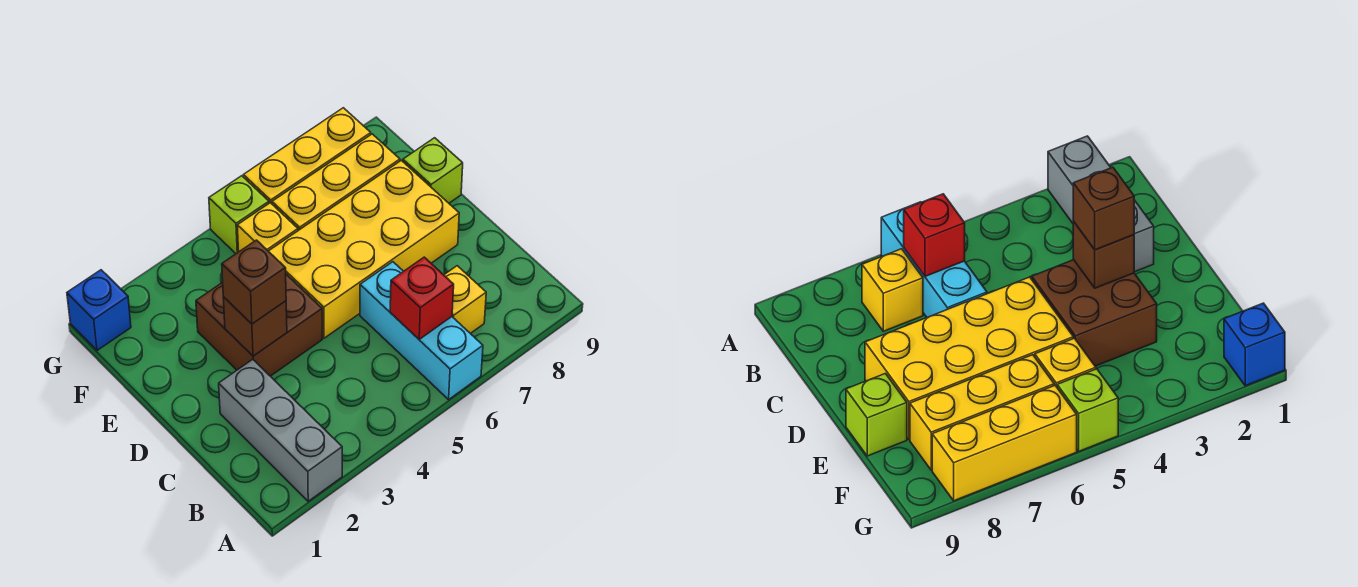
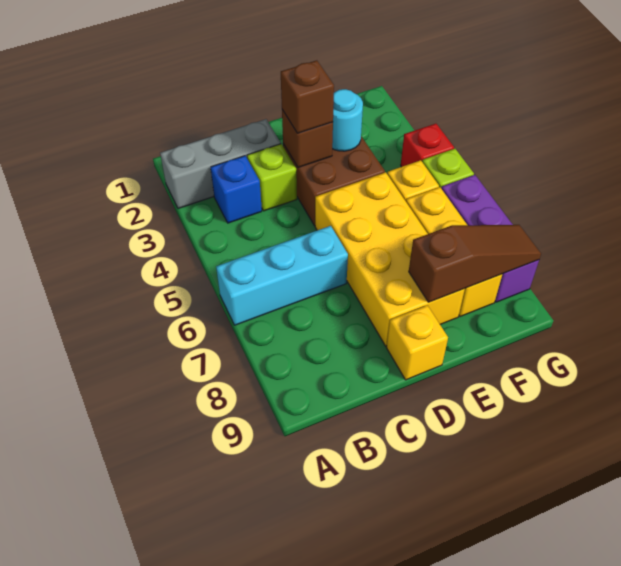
red 1x1 brick [390,257,454,339] -> red 1x1 brick moved to [401,124,454,167]
yellow 1x1 brick [444,266,486,334] -> yellow 1x1 brick moved to [386,305,448,380]
none -> cyan 1x1 round brick [332,89,363,151]
none -> brown 1x3 slope [409,225,541,302]
lime 1x1 brick [403,138,463,203] -> lime 1x1 brick moved to [247,144,297,211]
blue 1x1 brick [67,270,131,350] -> blue 1x1 brick moved to [211,156,262,223]
yellow 1x3 brick [243,108,371,204] -> purple 1x3 brick [441,175,539,302]

